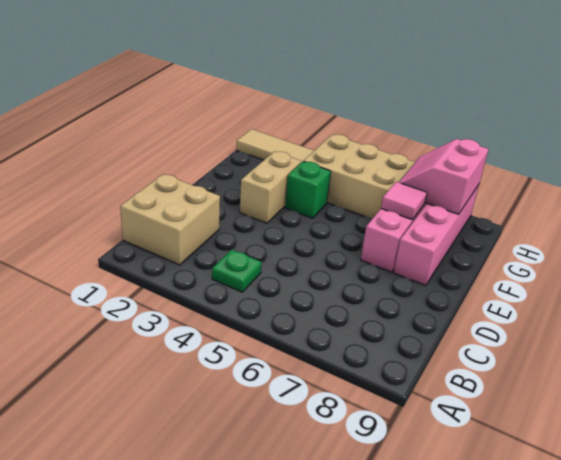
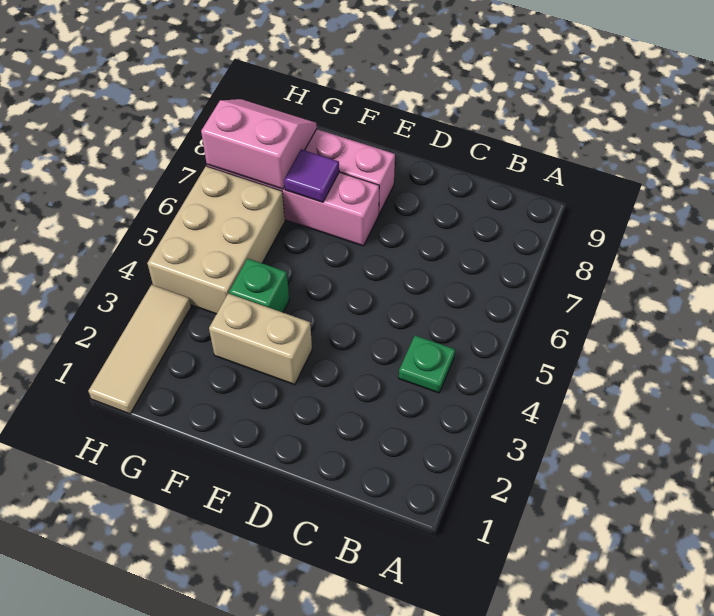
tan 2x2 brick [120,174,220,265] -> none
pink 1x1 tile [381,182,427,220] -> purple 1x1 tile [284,149,339,202]
pink 2x2 slope [399,139,488,214] -> pink 2x2 slope turned to [201,99,317,189]

